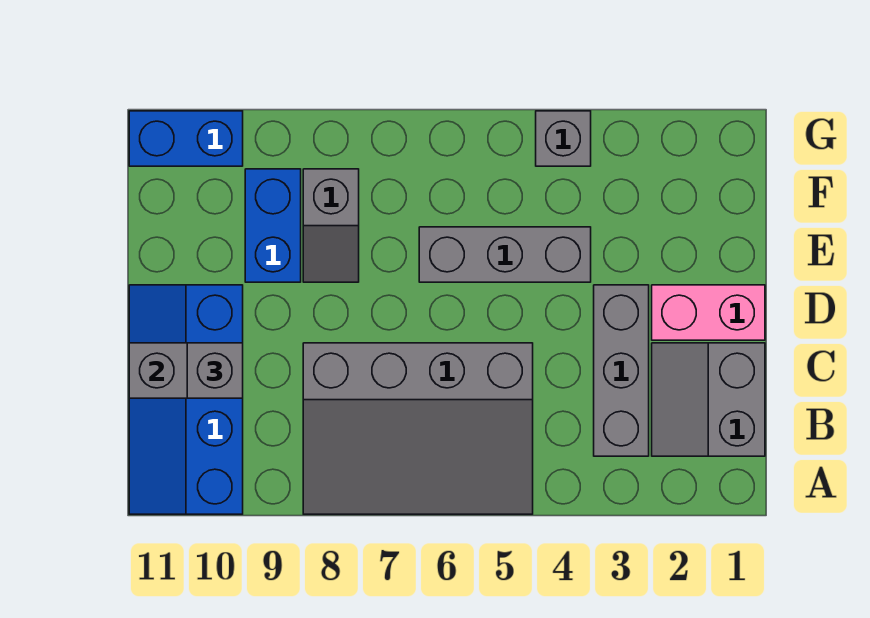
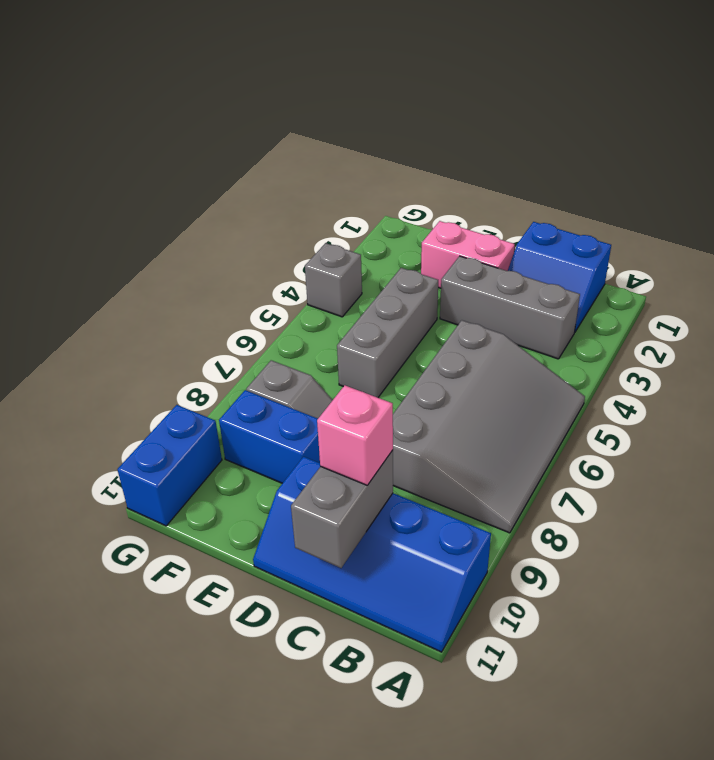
grey 2x2 slope [652,343,765,456] -> blue 2x2 slope [508,222,611,332]
grey 1x1 brick [187,343,243,398] -> pink 1x1 brick [317,385,393,485]
pink 1x2 brick [652,285,765,340] -> pink 1x2 brick turned to [421,221,515,288]

